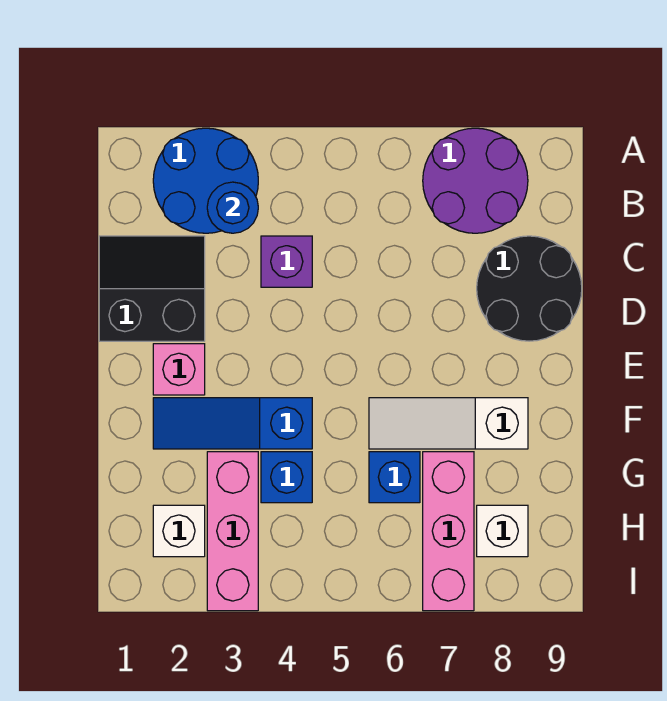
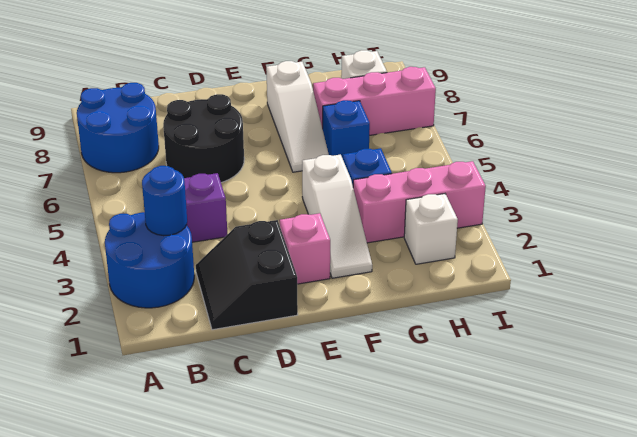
purple 2x2 round brick [423,128,528,233] -> blue 2x2 round brick [77,83,159,173]
black 2x2 round brick [477,236,582,341] -> black 2x2 round brick moved to [163,94,244,183]
blue 1x3 slope [153,398,312,449] -> white 1x3 slope [302,155,372,278]

